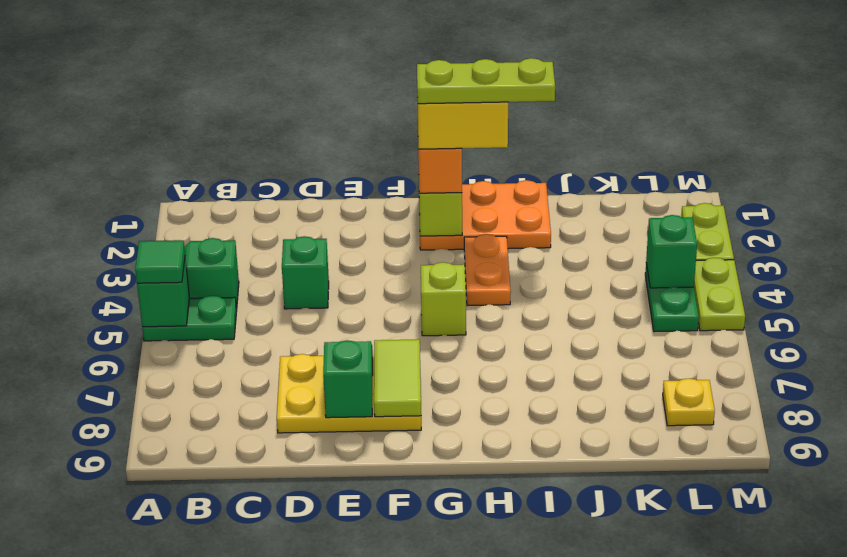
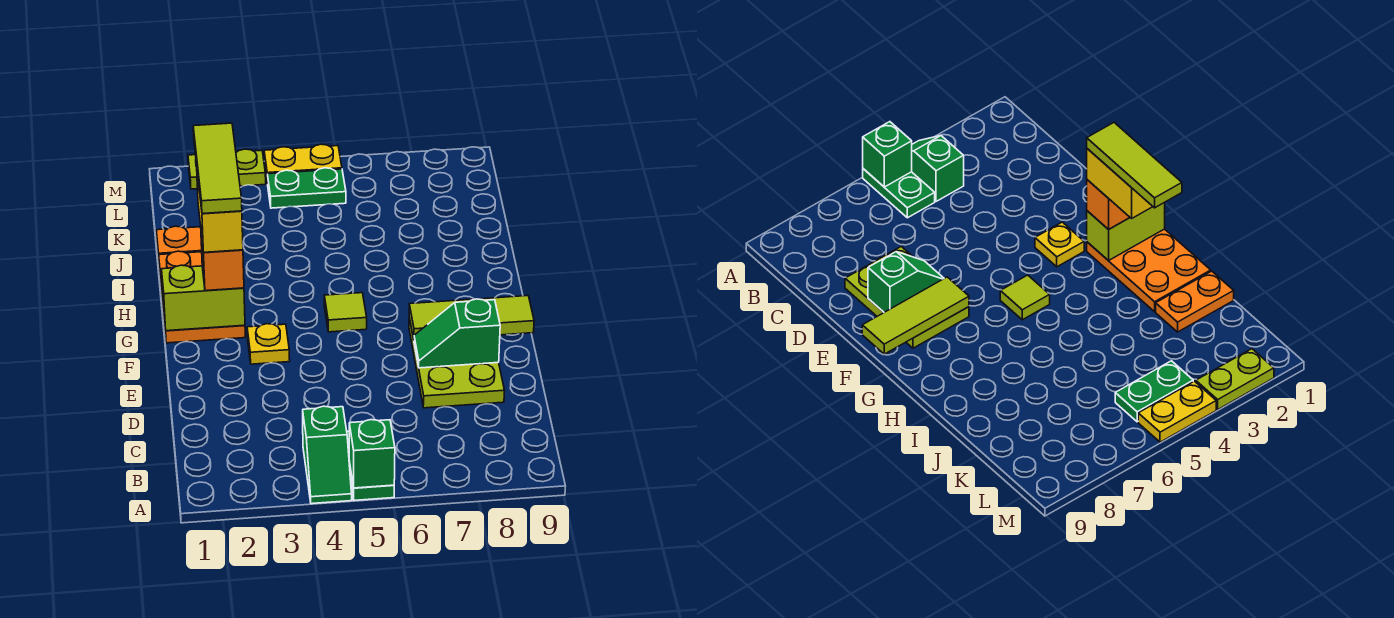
green 1x1 tile [135,240,185,283] -> none
green 1x1 brick [282,236,329,309] -> none
yellow 2x3 plate [277,354,421,433] -> lime 2x3 plate [409,318,505,408]
lime 1x2 tile [374,339,421,417] -> lime 1x3 tile [409,296,534,339]
lime 1x3 plate [417,58,555,104] -> lime 1x3 tile [193,123,242,214]
lime 1x1 brick [421,262,466,336] -> lime 1x1 tile [324,293,367,332]
orange 1x2 plate [464,234,511,306] -> orange 1x2 plate moved to [156,226,202,258]
green 1x1 brick [646,215,697,288] -> none
yellow 1x1 plate [663,378,715,426] -> yellow 1x1 plate moved to [247,324,290,364]
lime 1x2 plate [694,258,745,331] -> yellow 1x2 plate [264,144,342,184]

